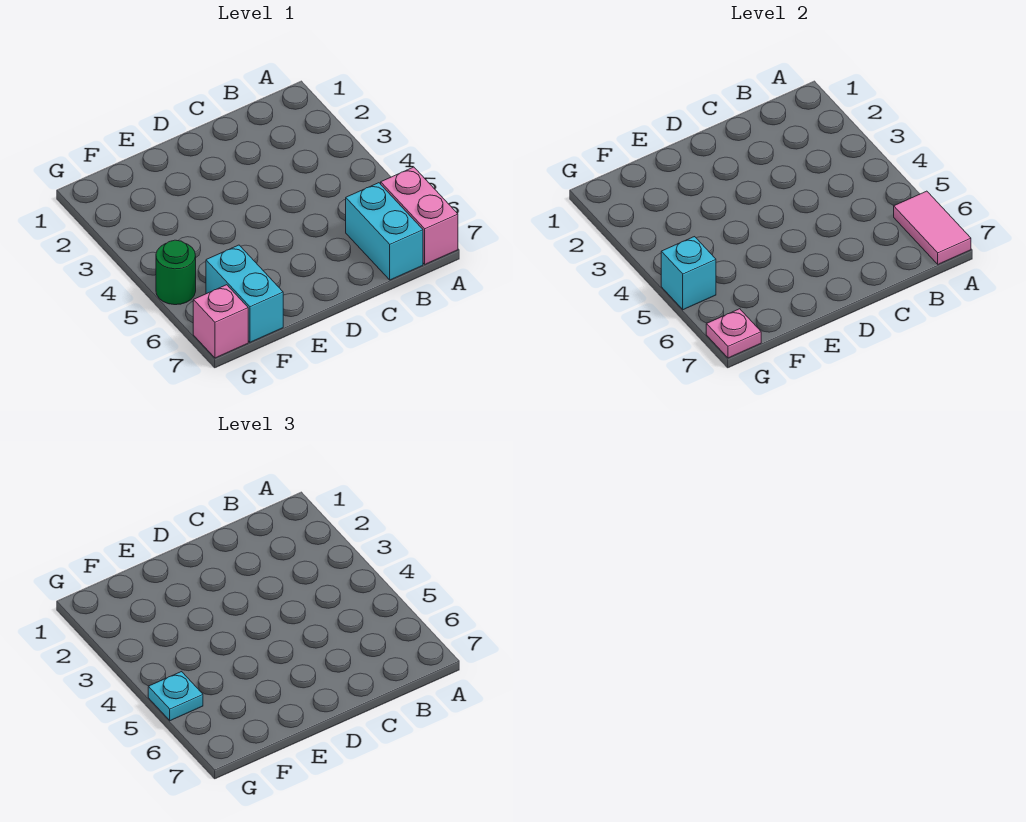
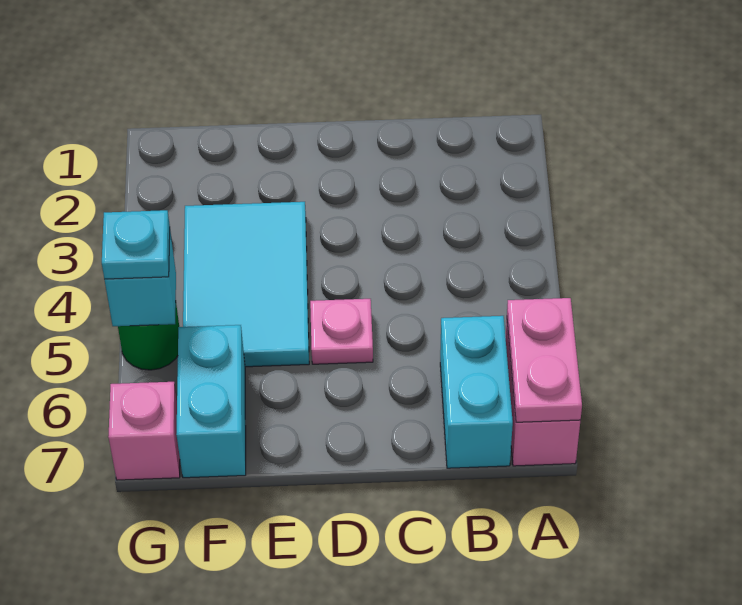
pink 1x2 tile [894,191,971,264] -> pink 1x2 plate [507,298,582,422]
none -> cyan 2x3 tile [183,202,309,367]
pink 1x1 plate [706,309,761,358] -> pink 1x1 plate moved to [310,299,373,364]

